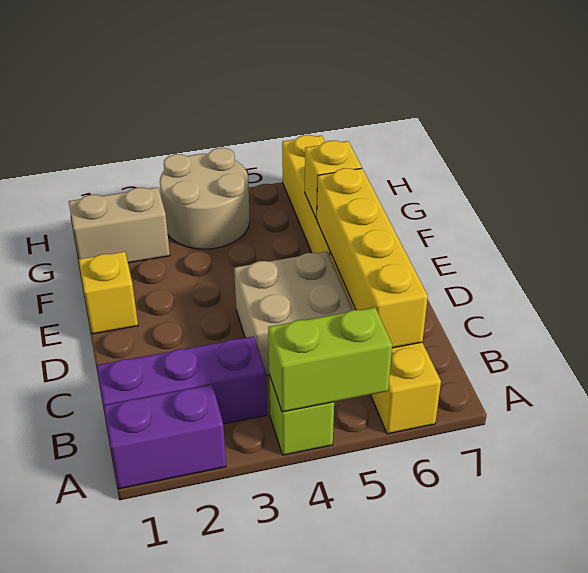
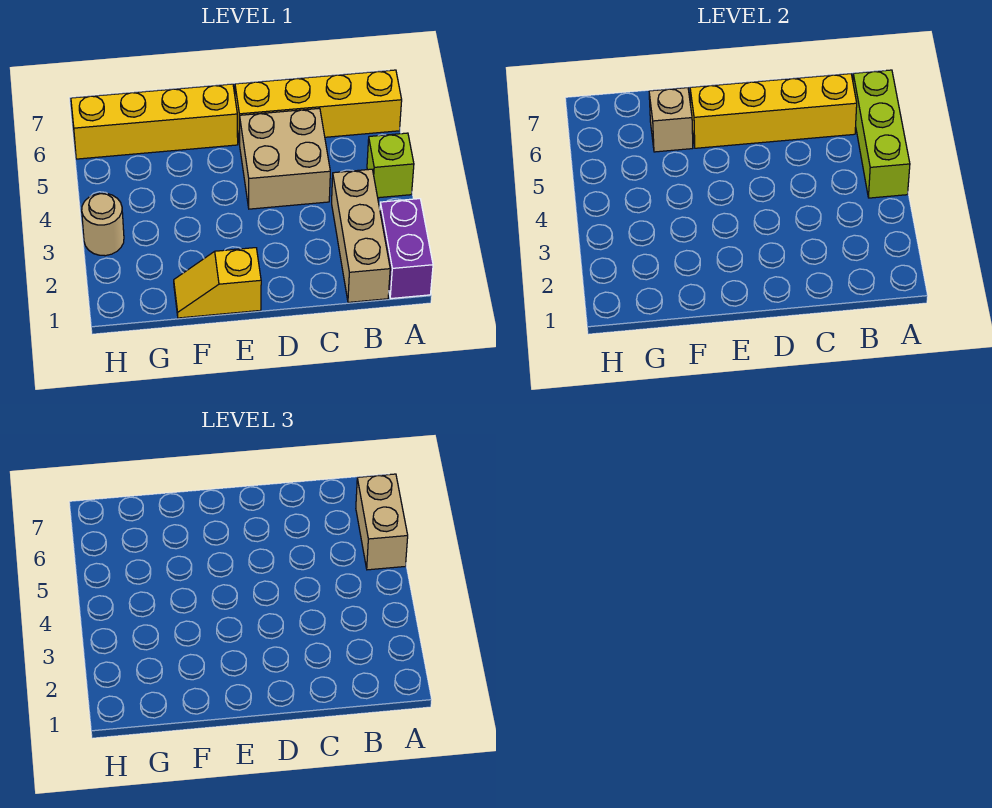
lime 1x2 brick [268,307,392,412] -> lime 1x3 brick [853,70,910,198]
purple 1x3 brick [97,336,267,424] -> tan 1x3 brick [332,169,390,302]
yellow 1x1 brick [305,141,362,219] -> tan 1x1 brick [649,88,693,152]
tan 1x2 brick [69,187,170,263] -> tan 1x2 brick moved to [356,474,408,570]
tan 2x2 round brick [160,148,250,249] -> tan 1x1 round brick [82,193,124,256]

